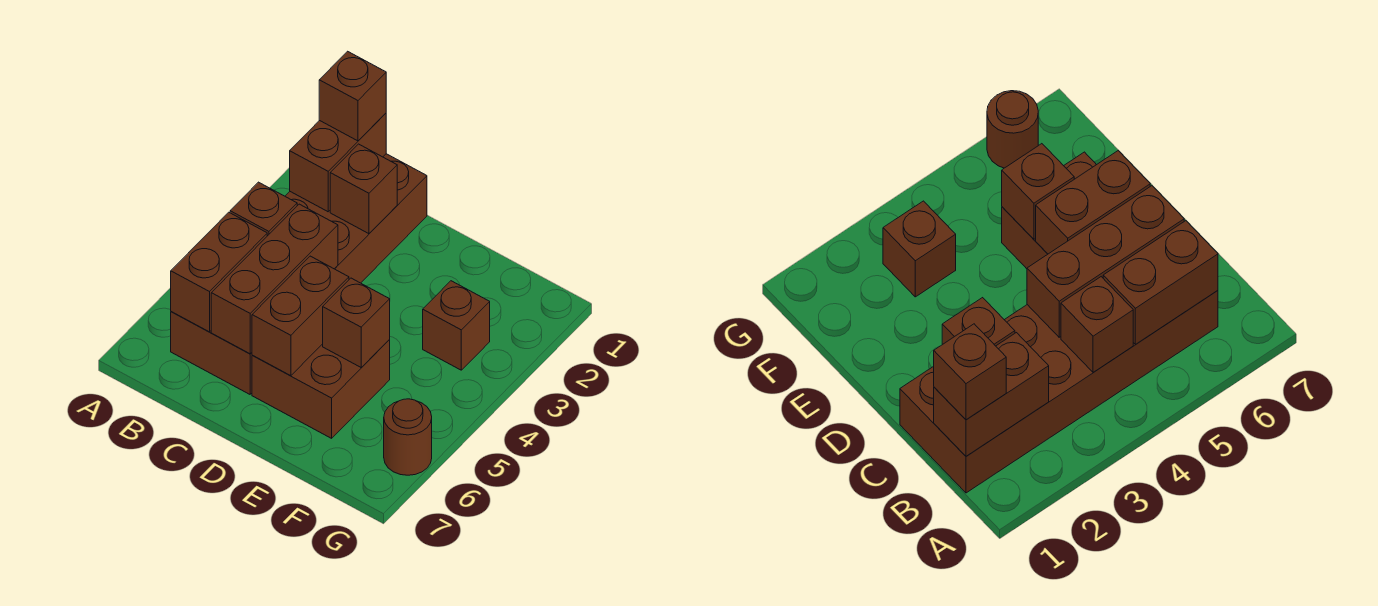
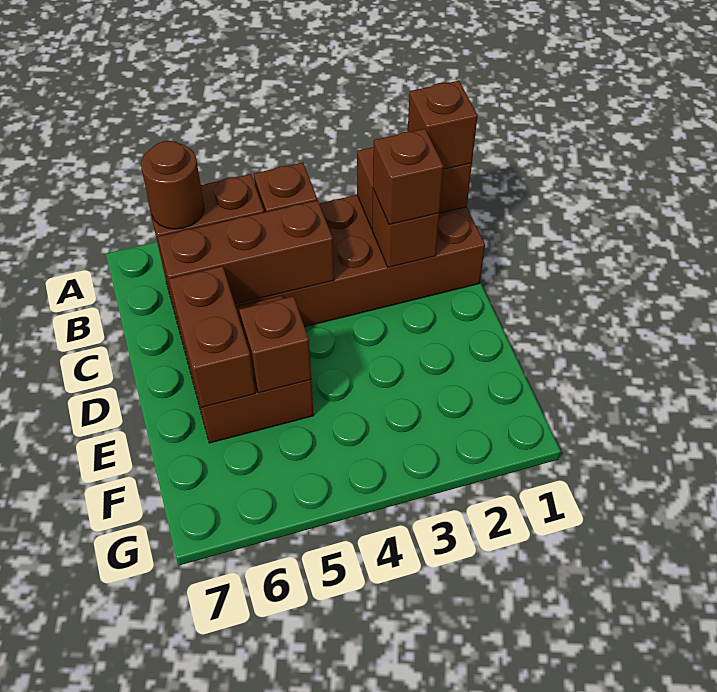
brown 1x2 brick [252,256,349,376] -> brown 1x2 brick turned to [169,266,255,407]
brown 1x1 brick [423,281,490,370] -> brown 1x1 brick moved to [373,129,444,225]
brown 1x1 round brick [384,399,432,475] -> brown 1x1 round brick moved to [141,141,204,229]

